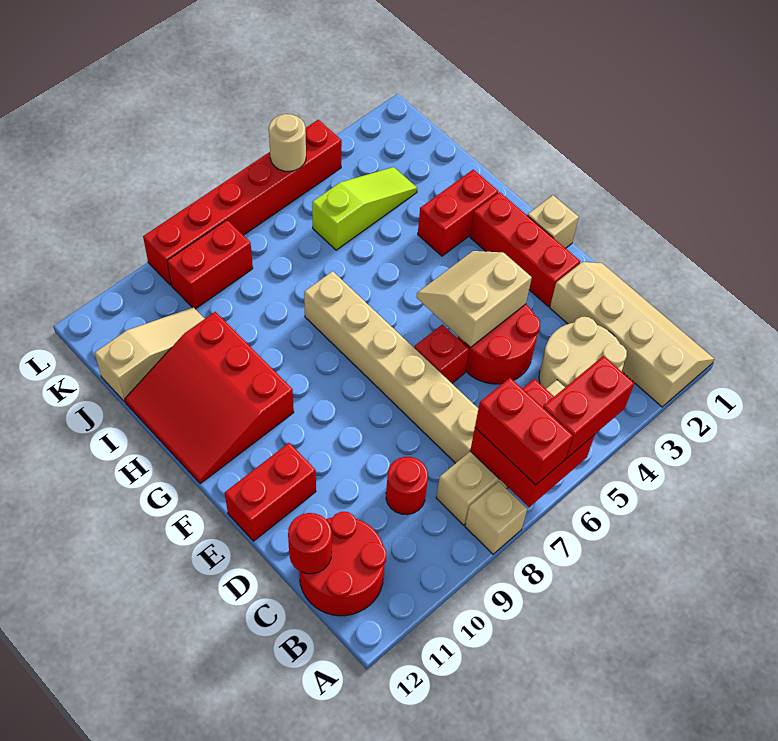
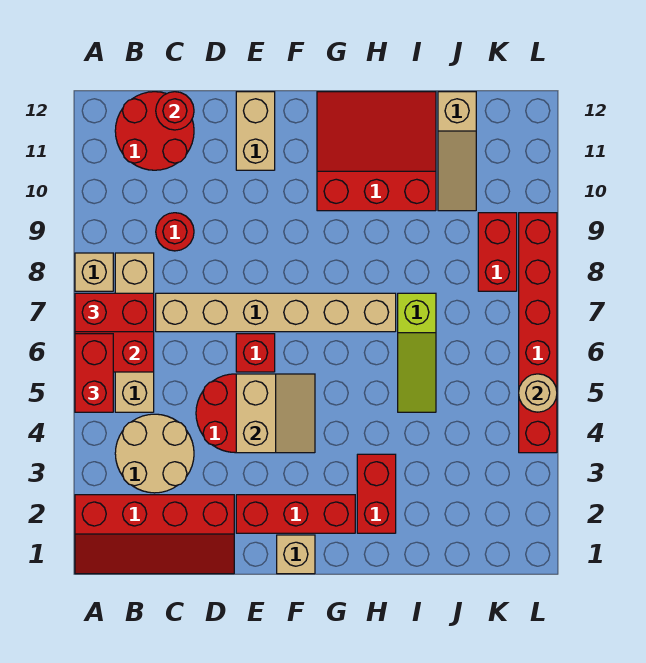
tan 2x4 slope [550,262,714,407] -> red 2x4 slope [75,495,234,574]
red 1x2 brick [225,443,316,541] -> tan 1x2 brick [236,92,275,170]
lime 1x3 slope [312,167,417,250] -> lime 1x3 slope moved to [398,293,436,412]

